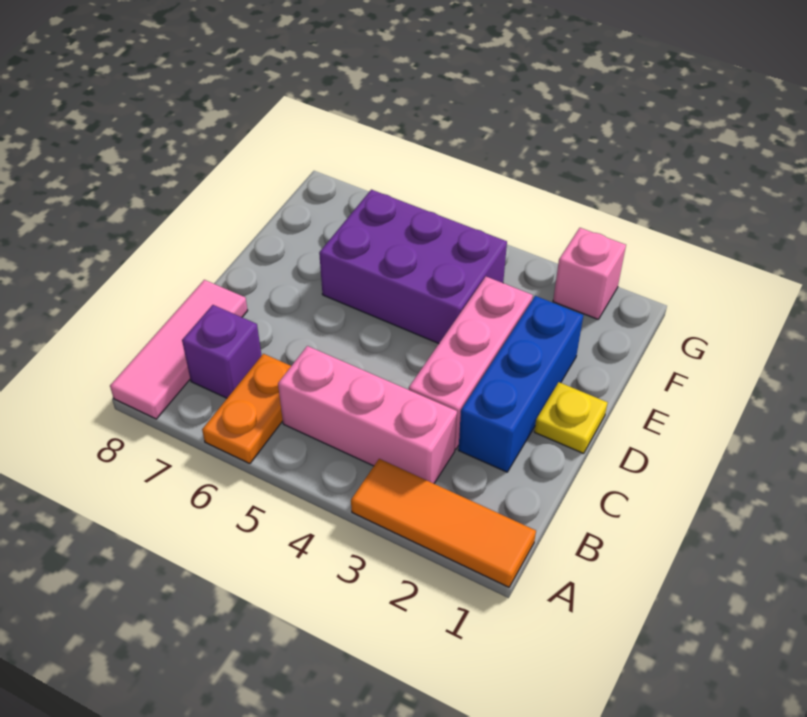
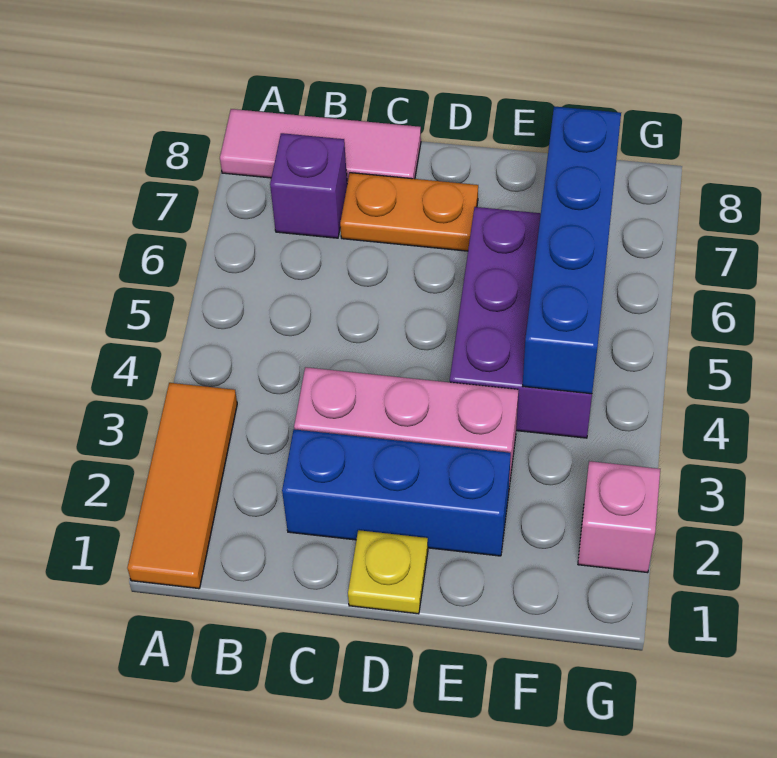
orange 1x2 plate [202,354,291,464] -> orange 1x2 plate moved to [340,173,478,251]
pink 1x3 brick [278,346,457,483] -> none
none -> blue 1x4 brick [523,106,621,394]

